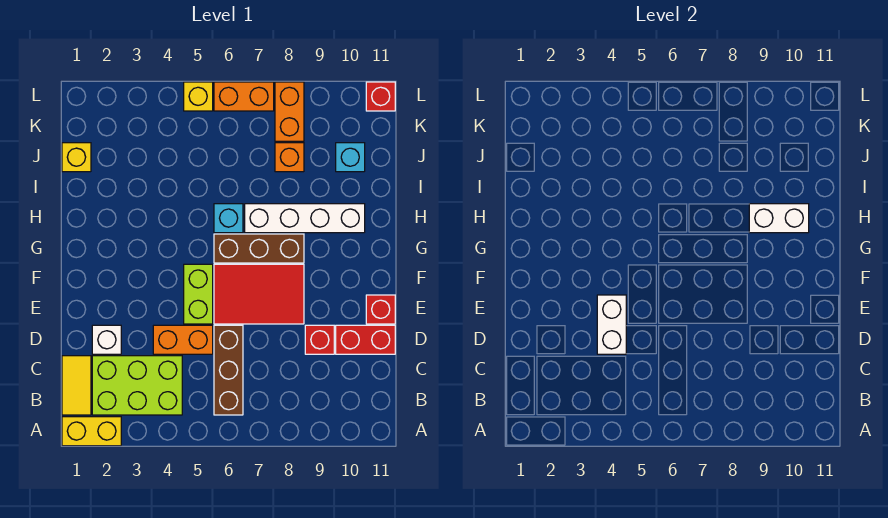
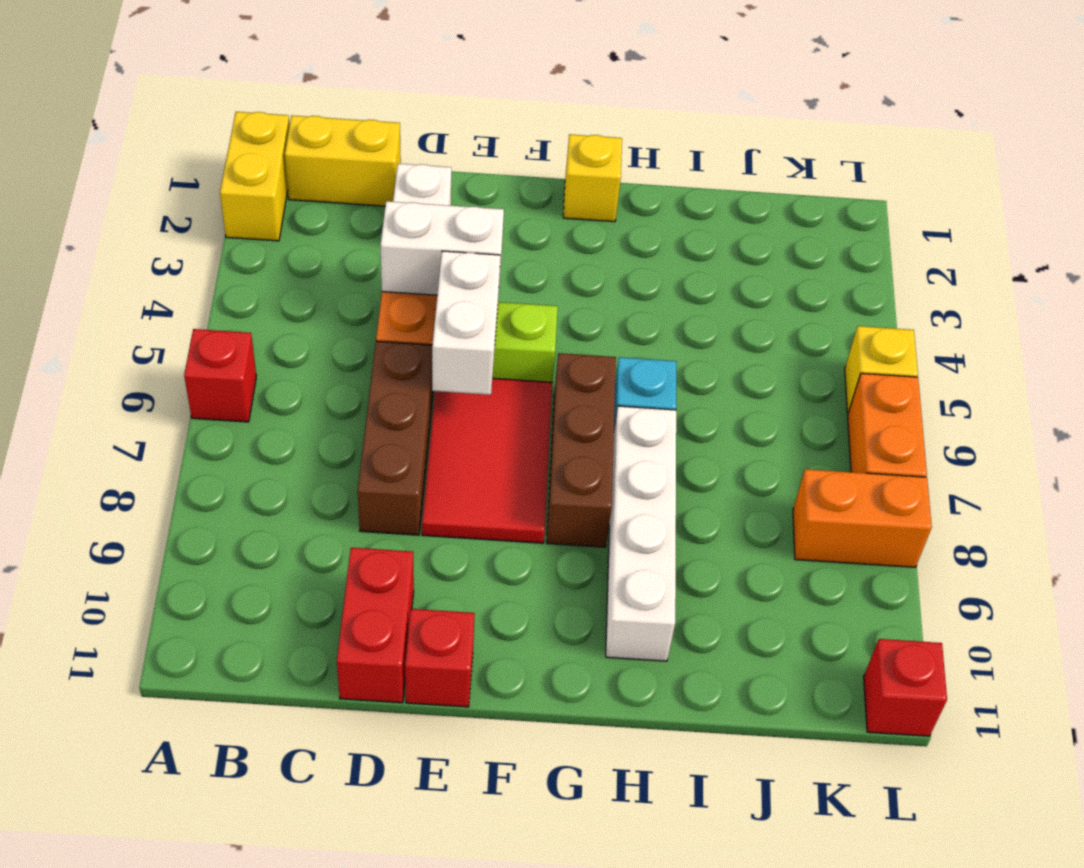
yellow 1x2 tile [62,356,91,415] -> yellow 1x2 brick [285,116,401,206]
lime 2x3 brick [92,356,182,415] -> none
brown 1x3 brick [214,325,243,415] -> brown 1x3 brick turned to [358,341,433,535]
red 1x1 brick [305,325,334,354] -> red 1x1 brick moved to [184,329,256,422]
white 1x2 brick [749,204,809,233] -> white 1x2 brick moved to [432,251,500,395]
yellow 1x1 brick [62,143,91,172] -> yellow 1x1 brick moved to [563,134,622,222]
orange 1x1 brick [275,143,304,172] -> none
cyan 1x1 brick [336,143,365,172] -> none

